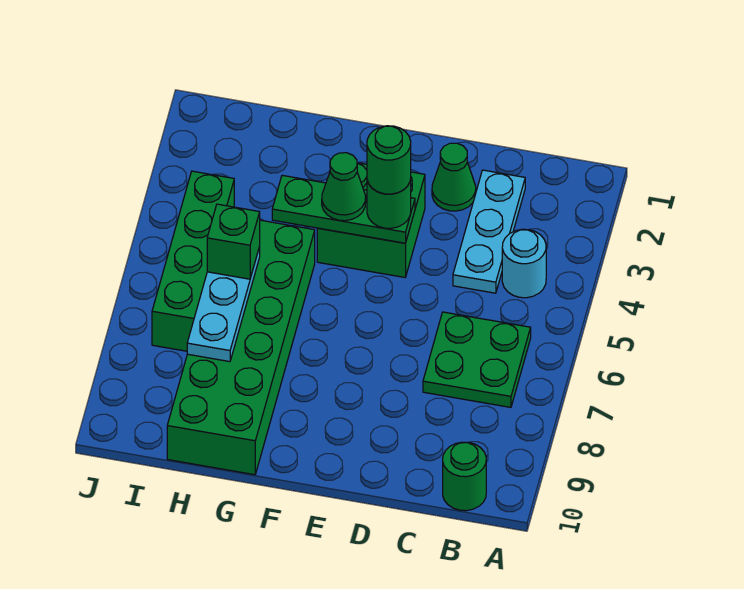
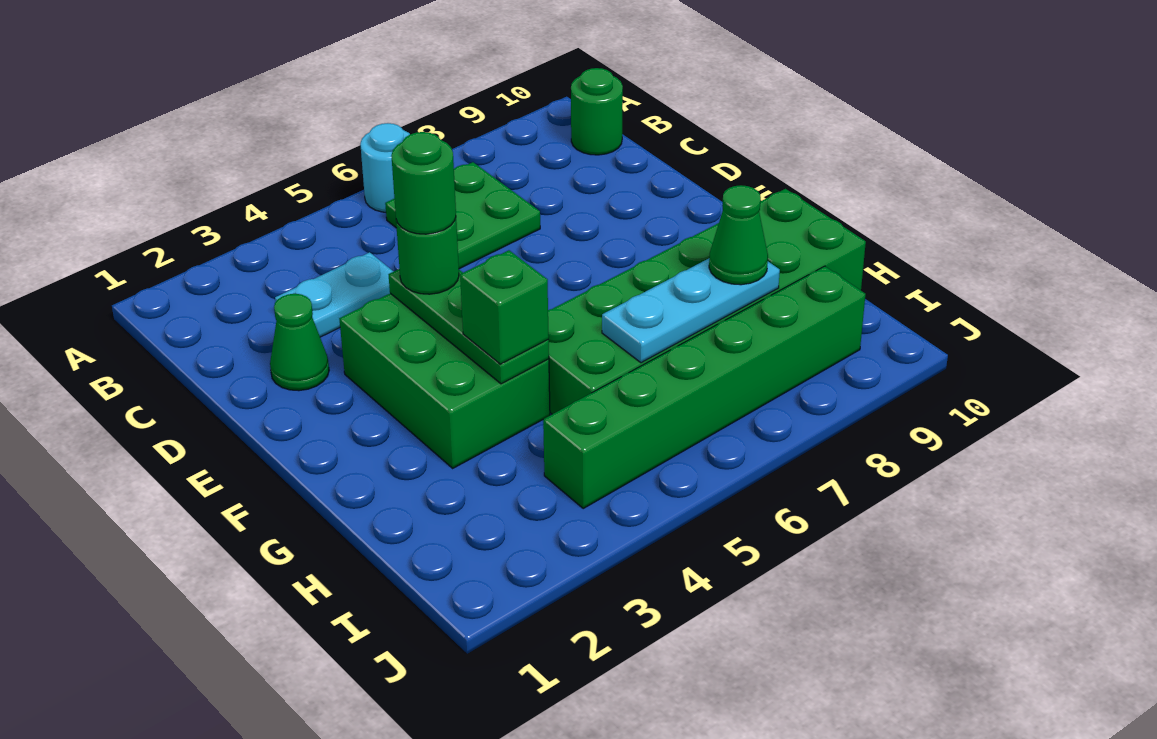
cyan 1x1 round brick [502,229,546,298] -> cyan 1x1 round brick moved to [360,123,410,212]
cyan 1x3 plate [453,170,525,293] -> cyan 1x2 plate [275,252,393,337]
green 2x2 brick [317,163,425,277] -> green 2x3 brick [339,293,550,468]
green 1x1 cone [322,153,366,221] -> green 1x1 cone moved to [709,185,768,285]
green 1x1 brick [207,204,260,279] -> green 1x1 brick moved to [460,250,549,364]
green 1x4 brick [152,171,234,351] -> green 1x6 brick [543,266,865,508]

